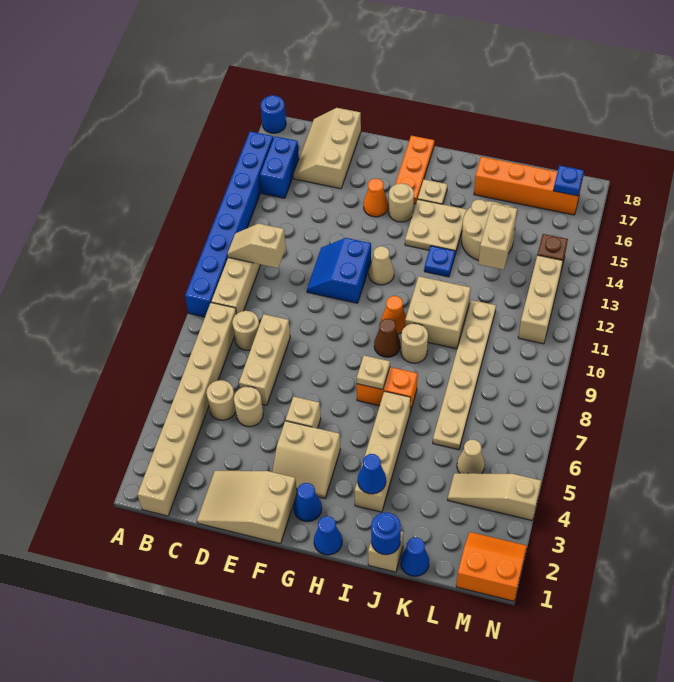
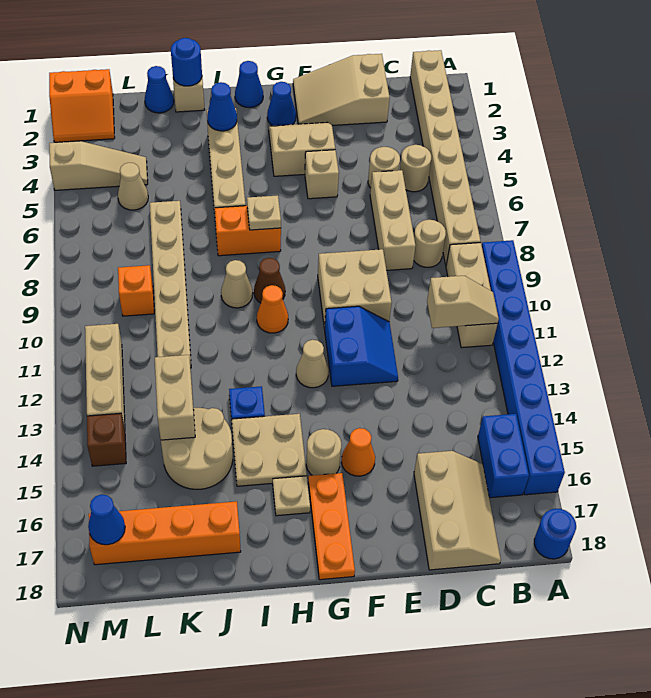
tan 2x3 slope [197,471,297,544] -> tan 2x3 slope turned to [293,54,390,125]
tan 1x1 round brick [401,323,428,363] -> tan 1x1 cone [221,260,253,308]
tan 2x2 brick [405,276,471,349] -> tan 2x2 brick moved to [318,249,392,329]
none -> orange 1x1 brick [118,265,154,316]
blue 1x1 plate [553,165,584,196] -> blue 1x1 cone [88,494,125,545]

